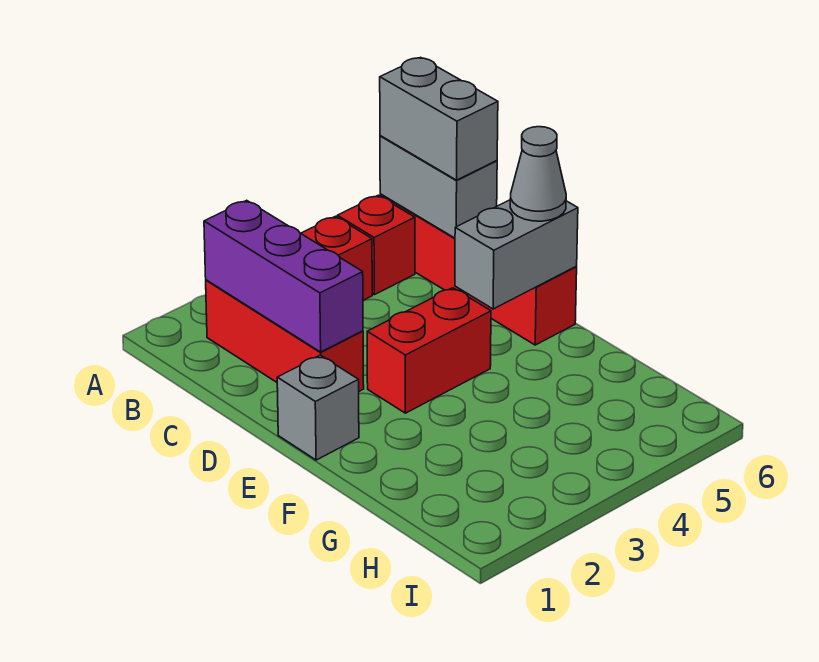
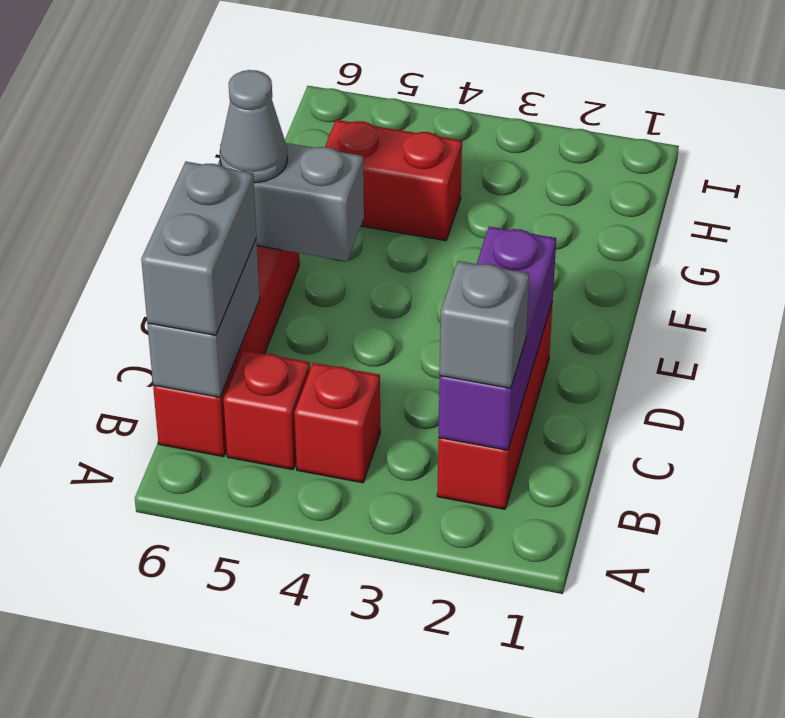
grey 1x1 brick [277,355,359,460] -> grey 1x1 brick moved to [440,261,529,388]
red 1x2 brick [367,288,491,413] -> red 1x2 brick moved to [325,120,462,241]

